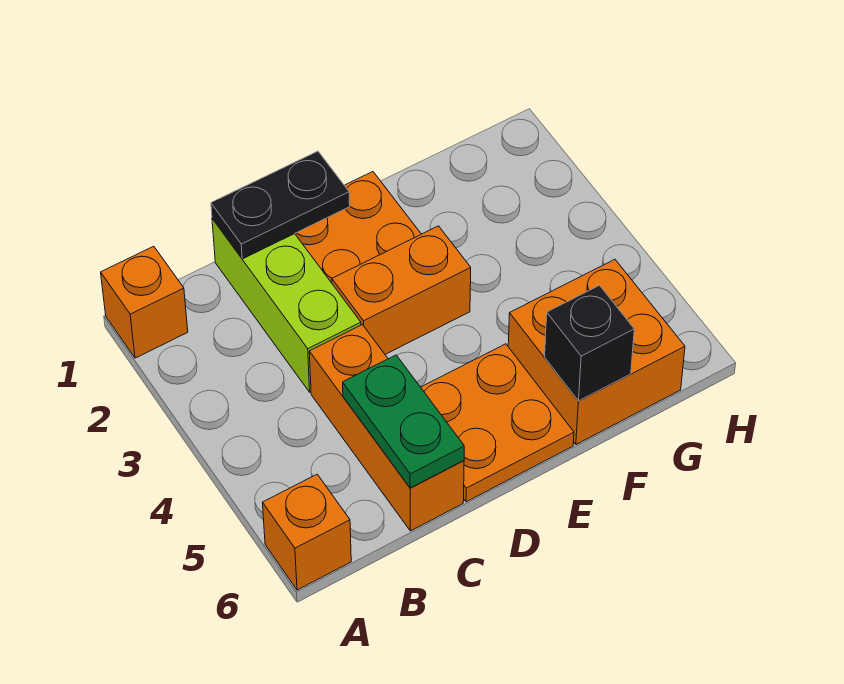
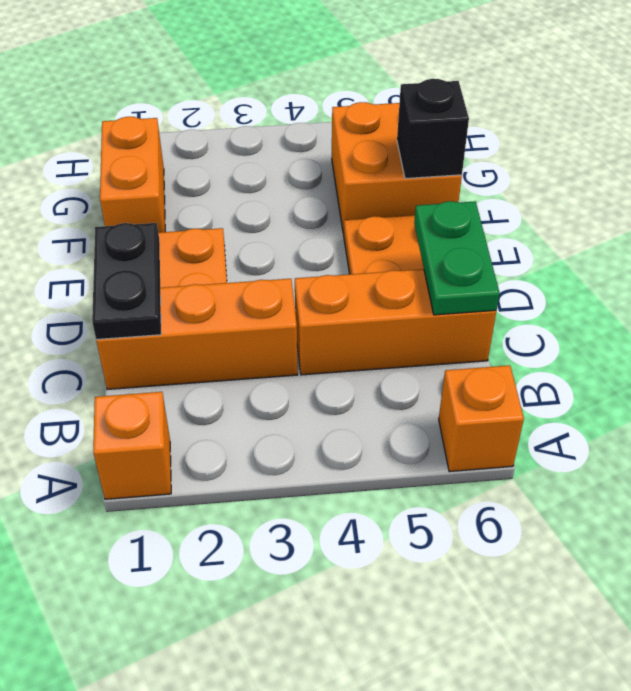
lime 1x3 brick [212,218,361,392] -> orange 1x3 brick [96,279,298,389]
green 1x2 plate [343,355,464,488] -> green 1x2 plate turned to [414,201,500,315]
orange 1x2 brick [332,226,471,354] -> orange 1x2 brick moved to [100,117,165,233]

